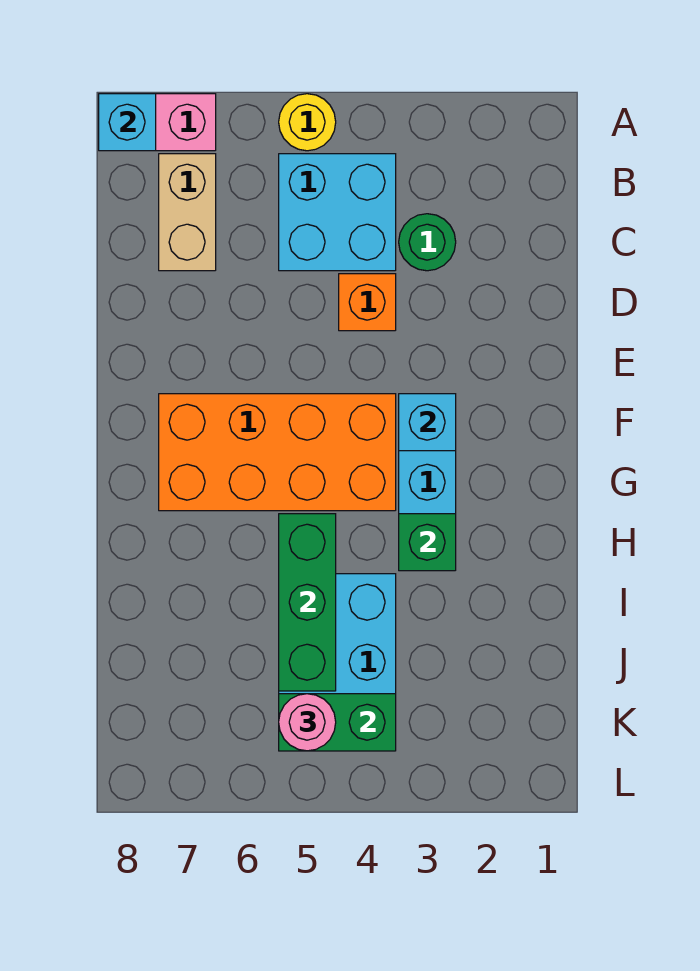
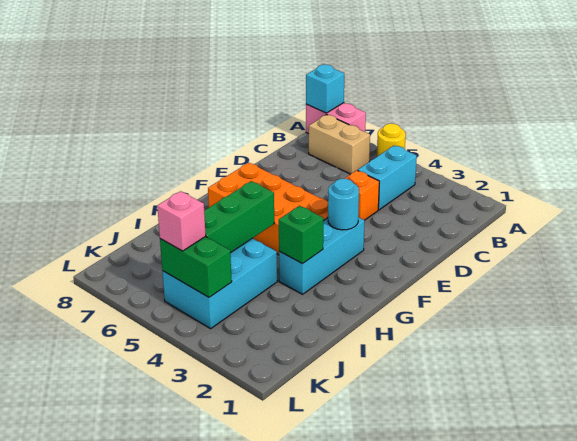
cyan 2x2 brick [279,154,396,271] -> cyan 1x2 brick [358,145,417,210]
tan 1x2 brick [159,154,216,271] -> tan 1x2 brick turned to [309,115,370,174]
green 1x1 round brick [399,214,456,271] -> none
cyan 1x1 brick [399,394,456,451] -> cyan 1x1 round brick [328,179,359,230]
pink 1x1 round brick [279,694,336,751] -> pink 1x1 brick [157,191,206,251]

